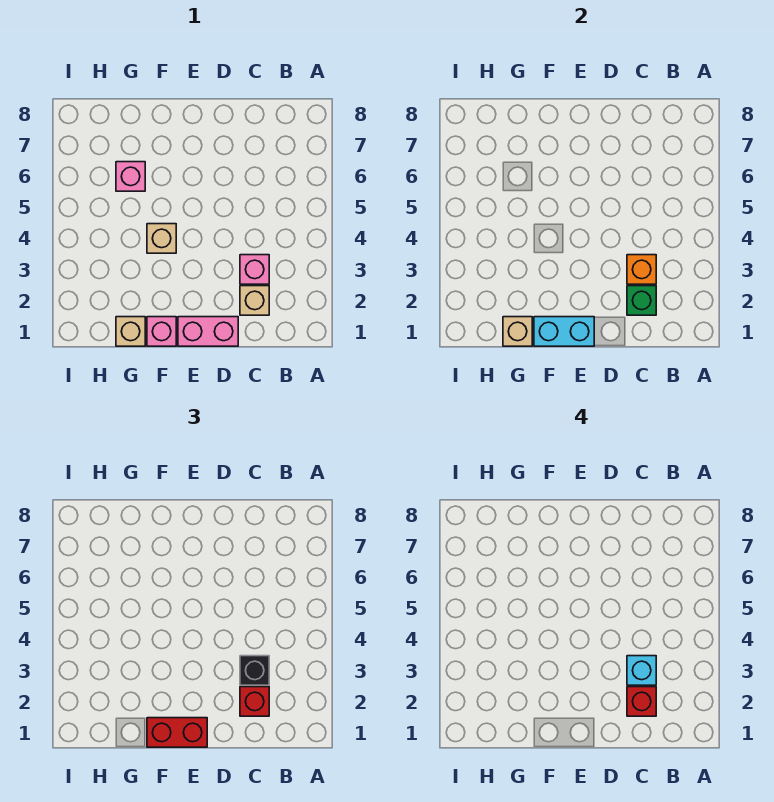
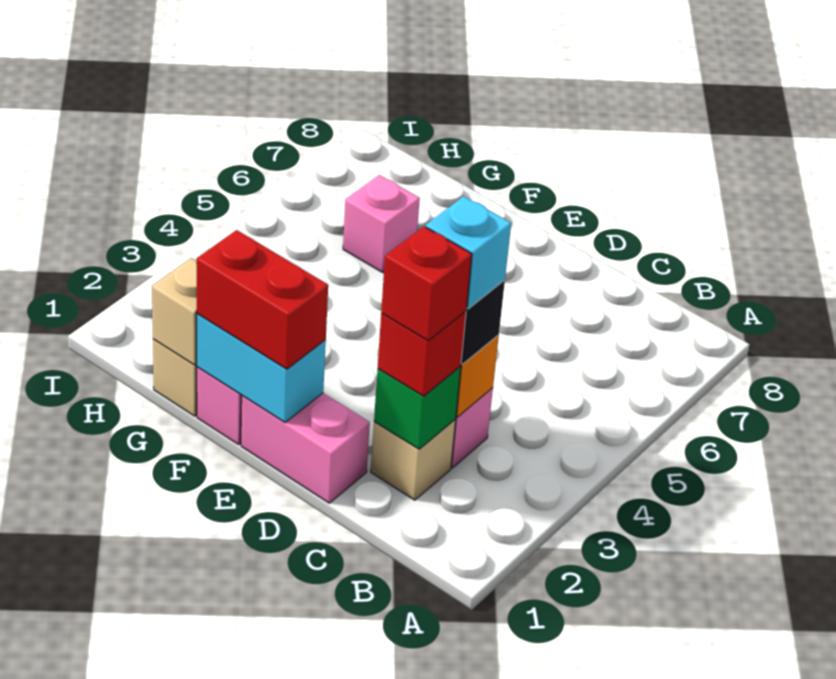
tan 1x1 brick [147,224,176,253] -> none

